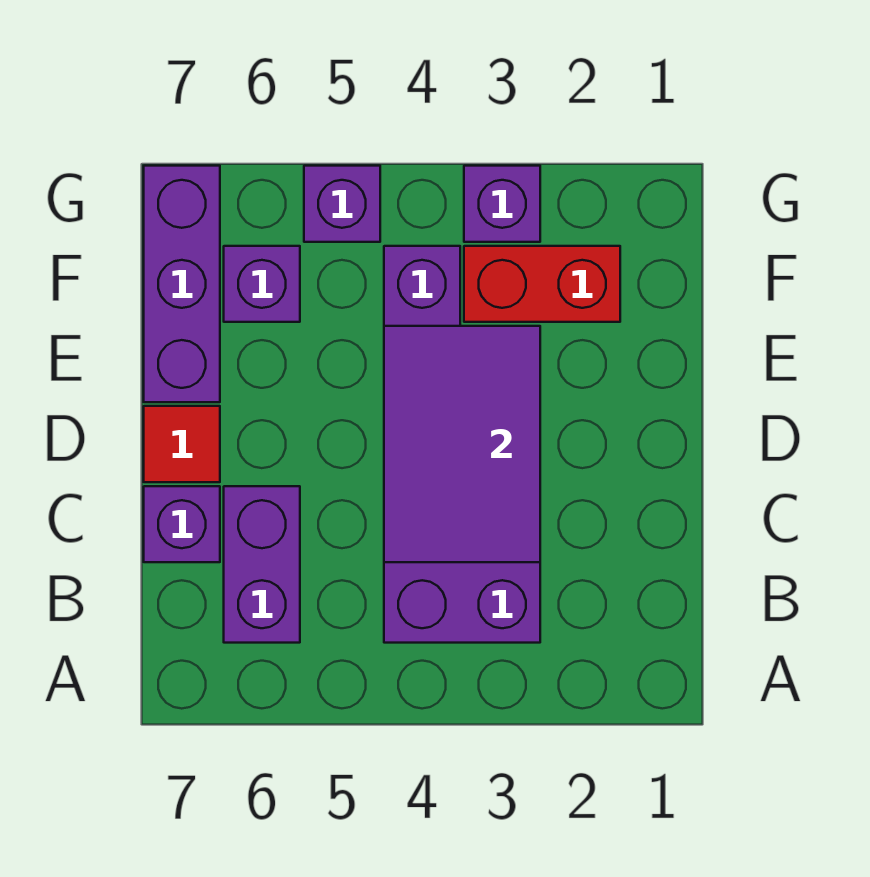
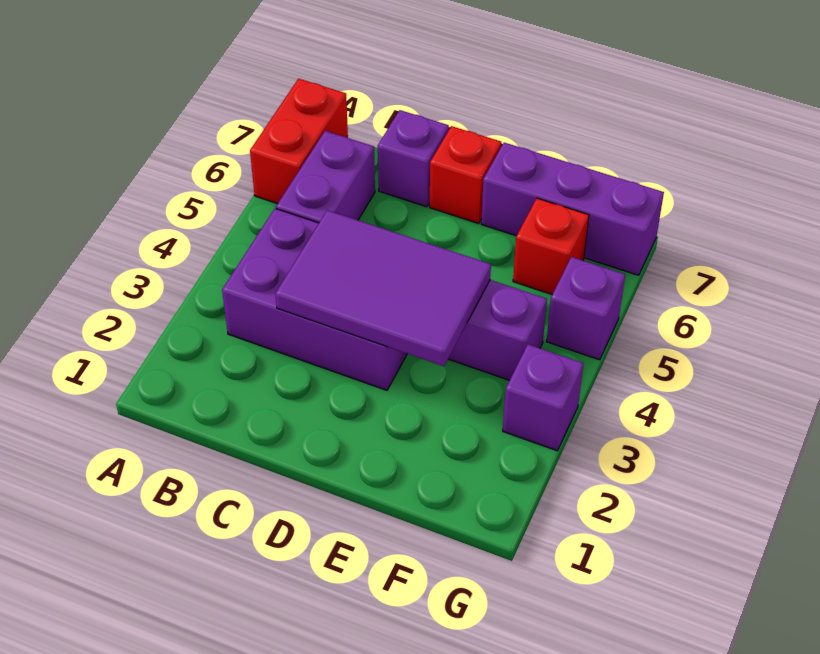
purple 1x2 brick [224,486,300,643] -> purple 1x2 brick turned to [276,131,375,223]
red 1x1 tile [144,406,220,482] -> red 1x1 brick [430,126,501,223]
red 1x2 brick [464,246,620,322] -> red 1x2 brick moved to [250,79,348,204]
purple 1x1 brick [224,246,300,322] -> red 1x1 brick [513,198,589,294]

